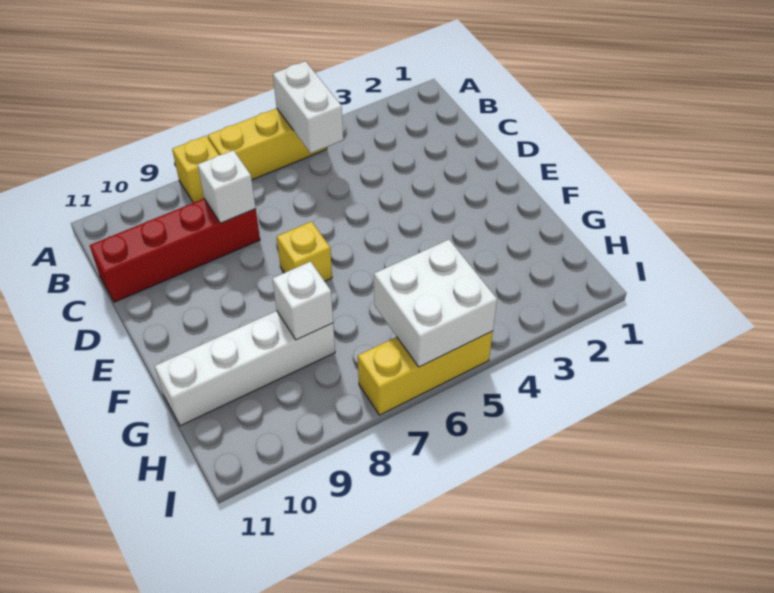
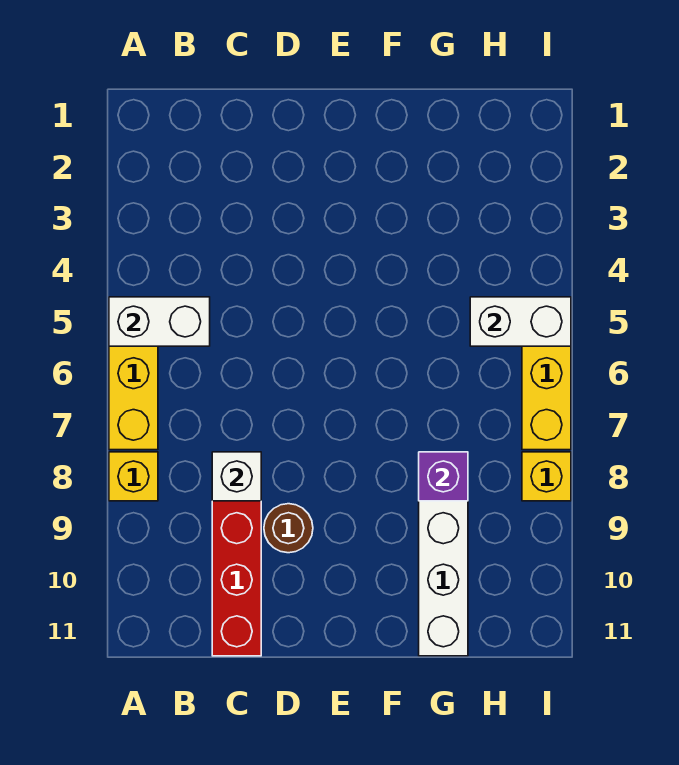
none -> brown 1x1 round brick [264,504,313,553]
yellow 1x1 brick [277,222,332,281] -> yellow 1x1 brick moved to [522,452,571,501]
white 1x1 brick [272,262,333,340] -> purple 1x1 brick [419,452,468,501]
white 2x2 brick [374,240,497,367] -> white 1x2 brick [470,297,571,346]

